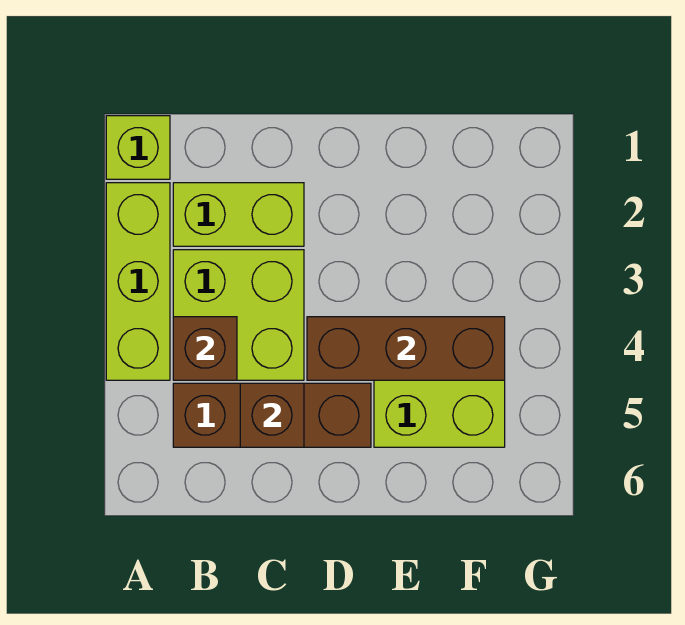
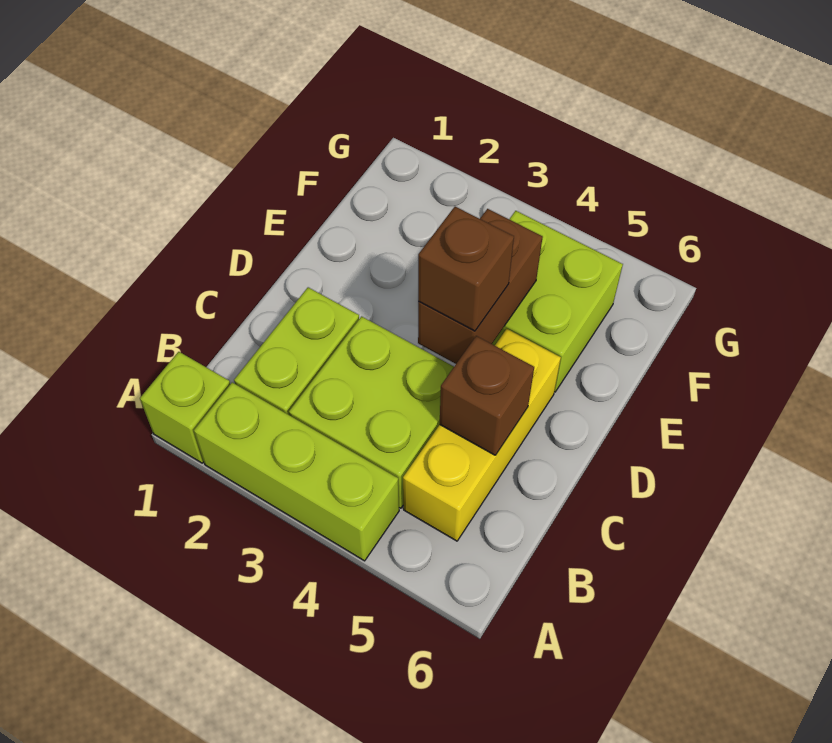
brown 1x1 brick [173,317,237,380] -> brown 1x1 brick moved to [418,207,514,331]
brown 1x3 brick [173,383,371,447] -> yellow 1x3 brick [403,329,561,541]
brown 1x3 brick [307,317,505,380] -> brown 1x2 brick [418,209,543,364]

